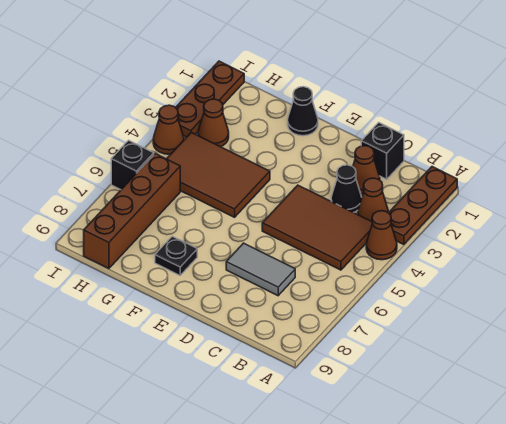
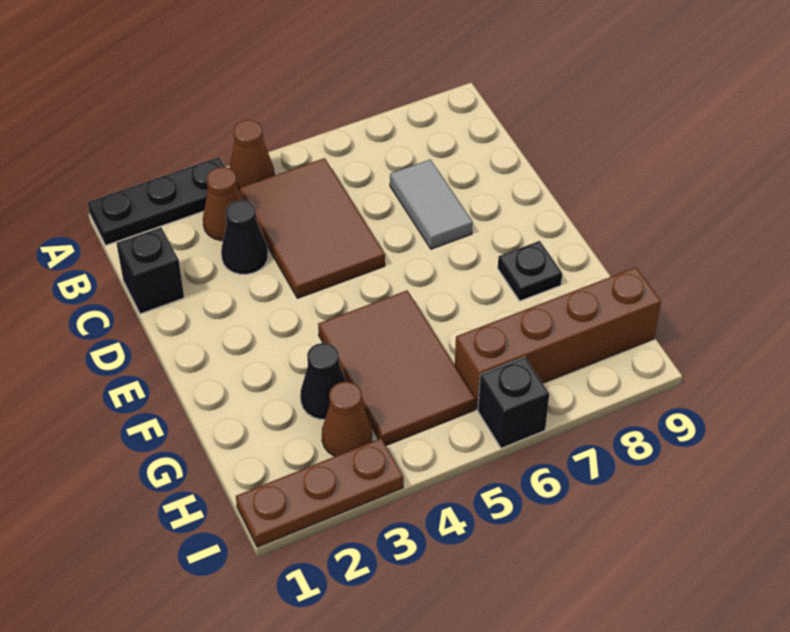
brown 1x3 plate [389,167,457,245] -> black 1x3 plate [87,157,225,245]
brown 1x1 cone [353,146,380,194] -> none
black 1x1 cone [288,87,318,136] -> black 1x1 cone moved to [300,343,346,420]
brown 1x1 cone [153,105,184,154] -> none

